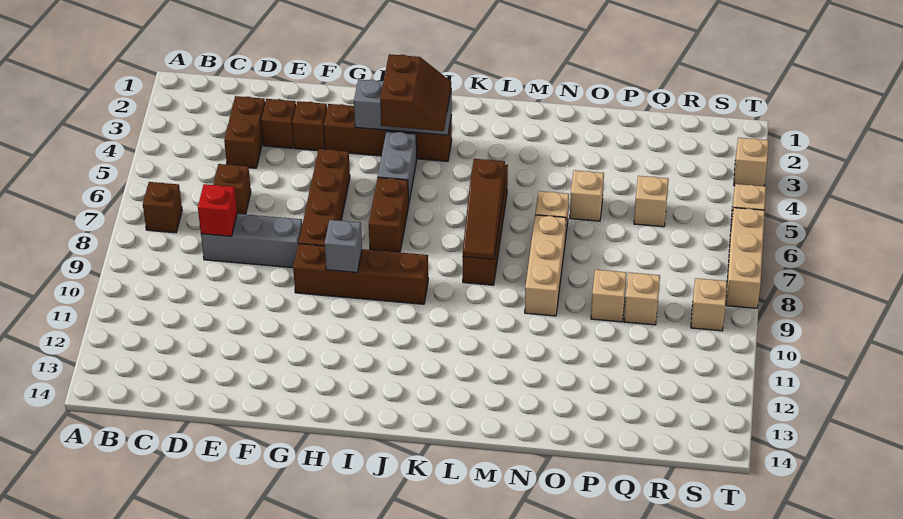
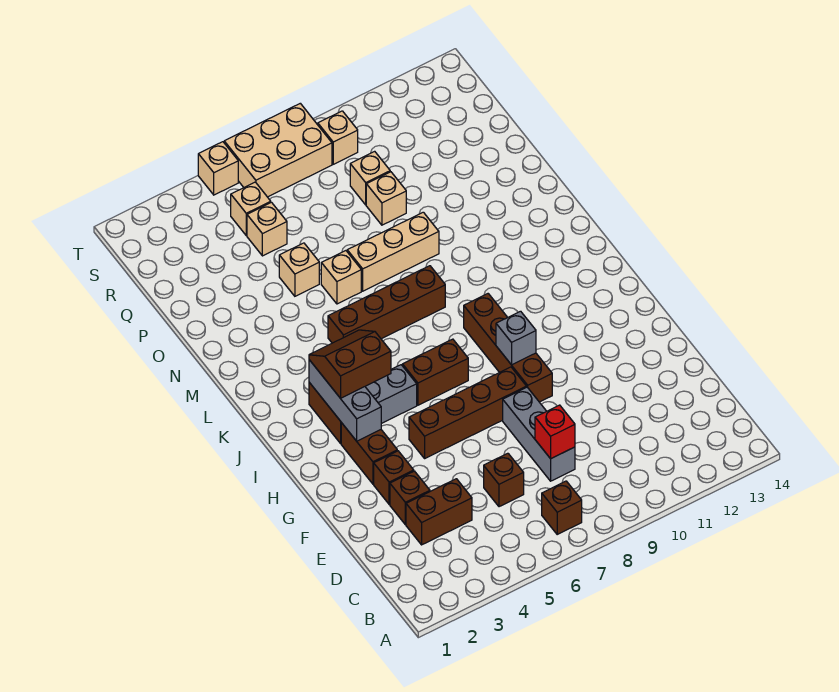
brown 1x3 slope [463,159,505,259] -> none
tan 1x1 brick [734,138,768,186] -> tan 1x1 brick moved to [231,182,271,236]
tan 1x3 brick [726,208,765,308] -> tan 2x3 brick [224,103,332,197]

